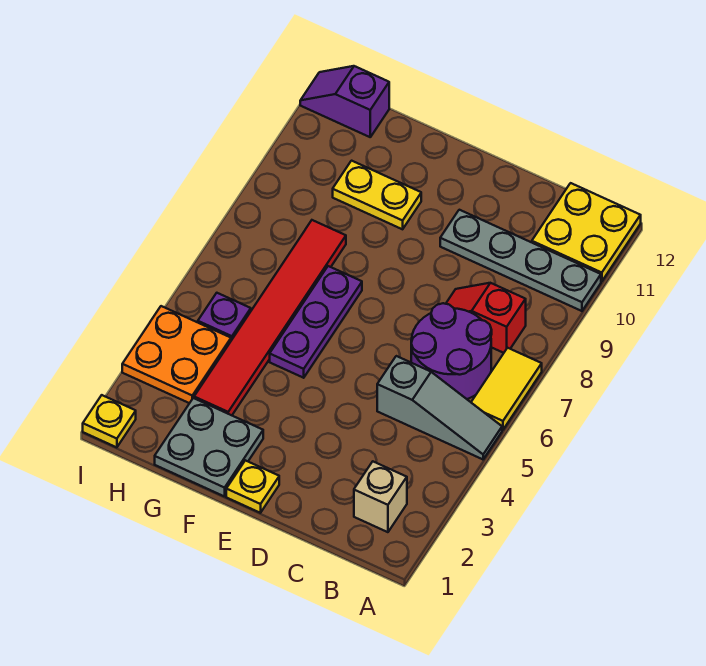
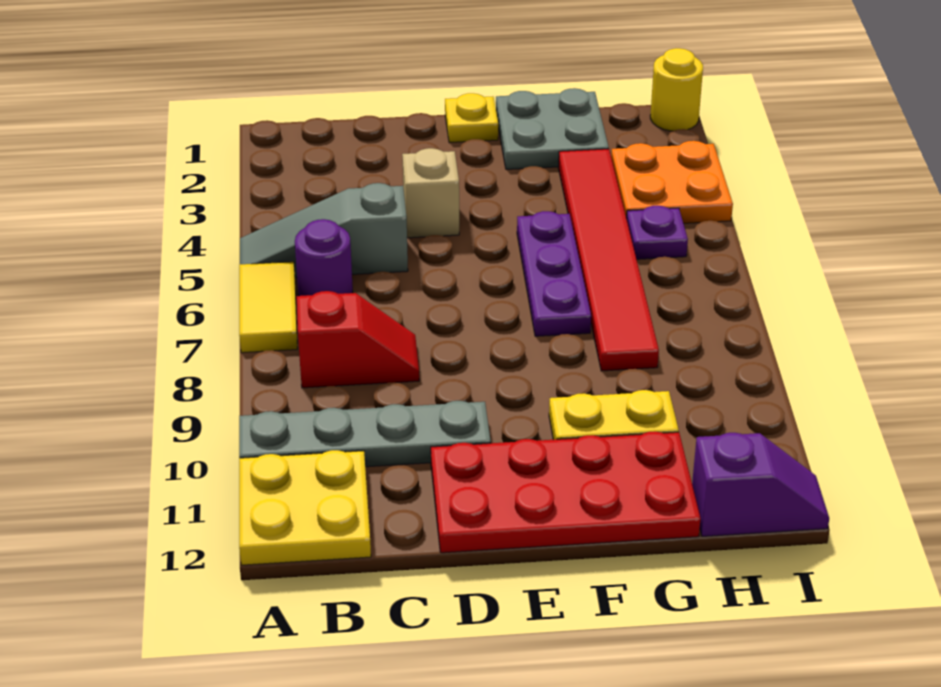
tan 1x1 brick [354,462,407,532] -> tan 1x1 brick moved to [402,148,459,238]
purple 2x2 round brick [411,303,492,399] -> purple 1x1 round brick [295,219,353,296]
none -> red 2x4 plate [431,431,700,553]
yellow 1x1 plate [83,395,136,447] -> yellow 1x1 round brick [650,48,703,131]

